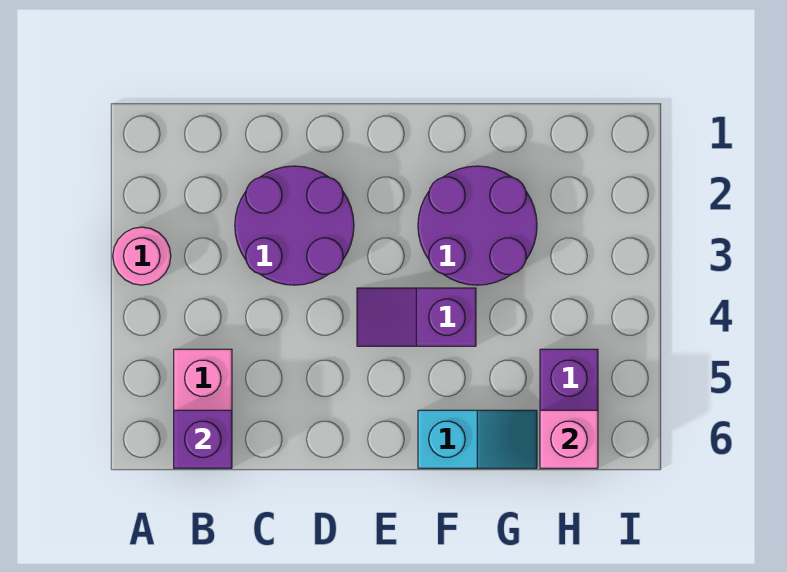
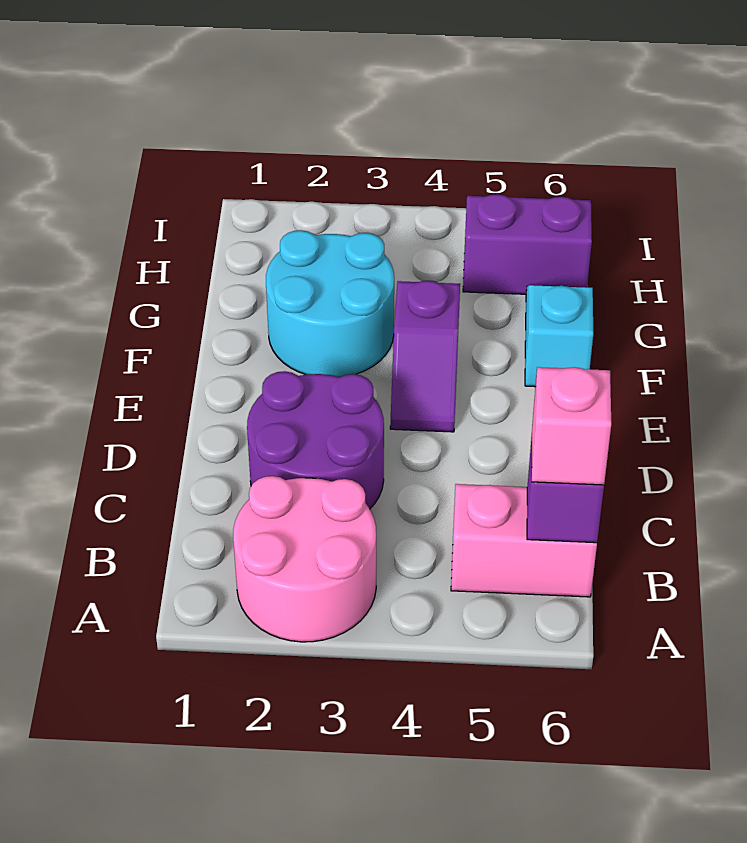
pink 1x1 round brick [113,227,171,285] -> pink 2x2 round brick [233,476,376,642]
purple 2x2 round brick [418,166,537,285] -> cyan 2x2 round brick [266,230,394,377]
pink 1x1 brick [540,410,598,468] -> pink 1x1 brick moved to [532,367,611,485]

